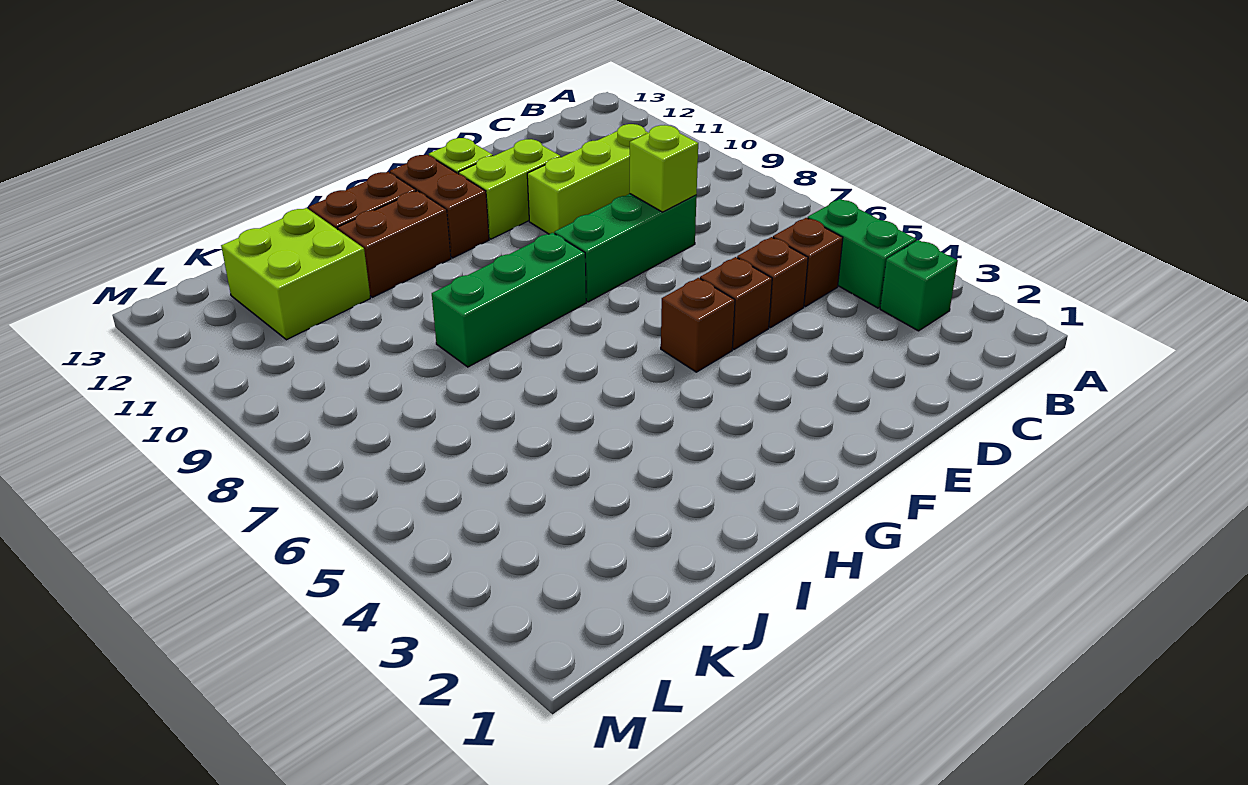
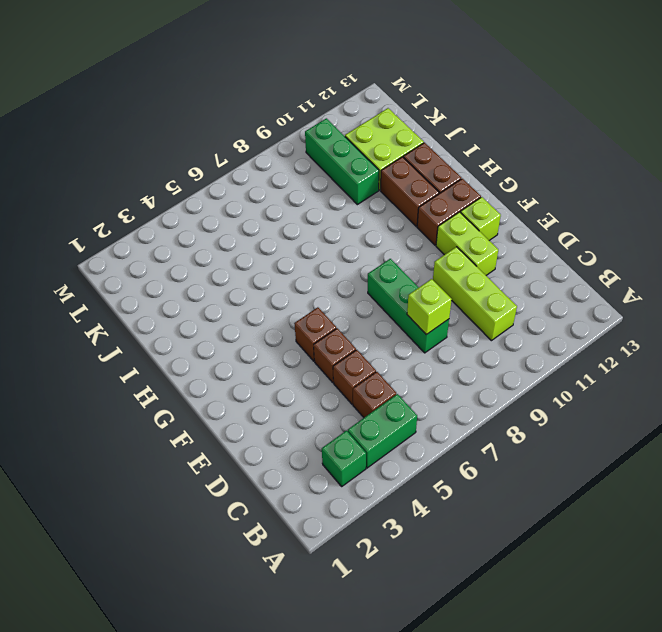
green 1x3 brick [432,233,586,367] -> green 1x3 brick moved to [305,118,379,205]

